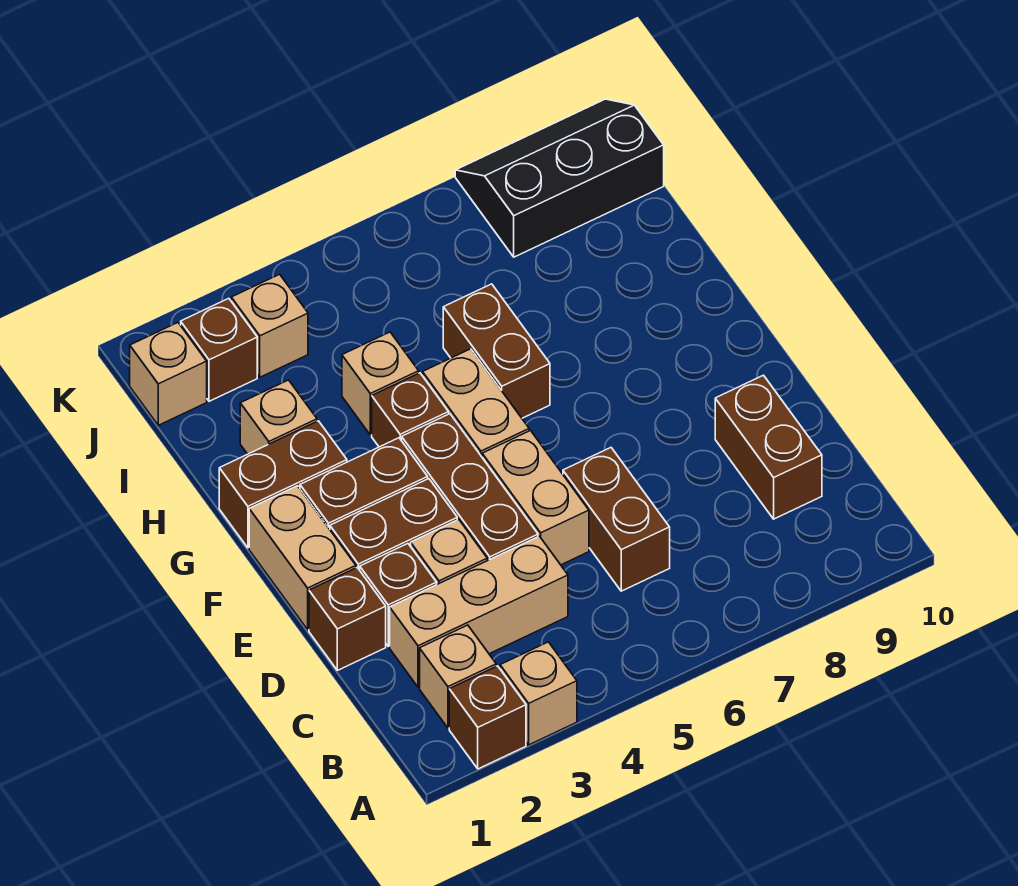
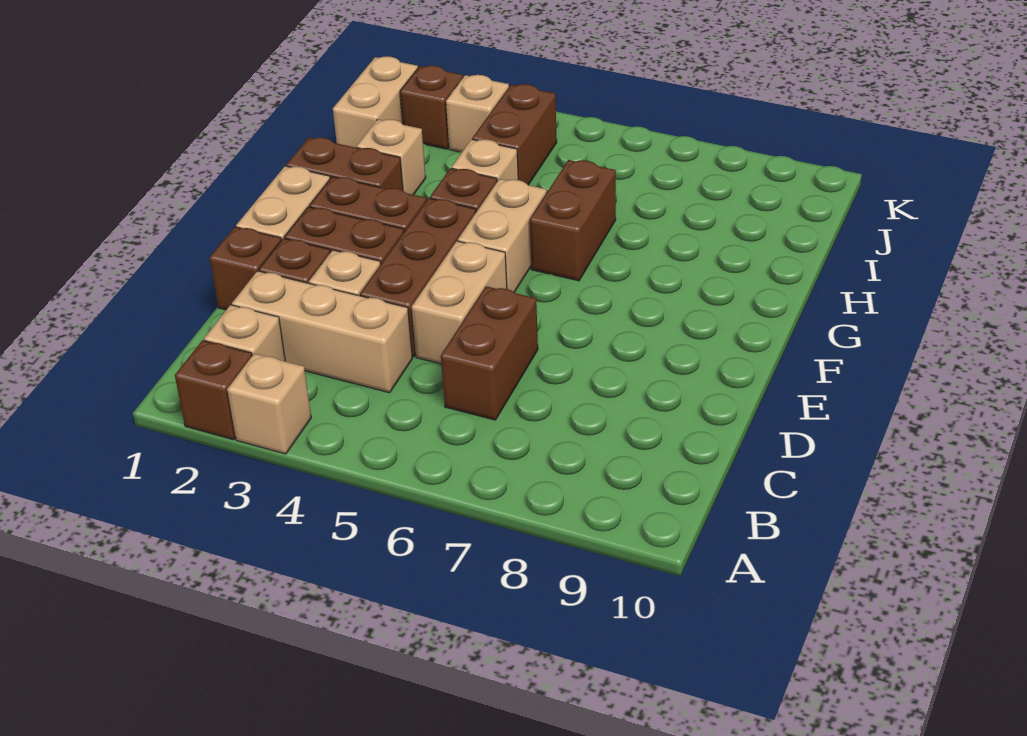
brown 1x2 brick [715,375,822,519] -> brown 1x2 brick moved to [472,84,557,185]
tan 1x1 brick [130,323,207,425] -> tan 1x2 brick [333,56,418,148]
black 2x3 slope [455,99,664,257] -> none

